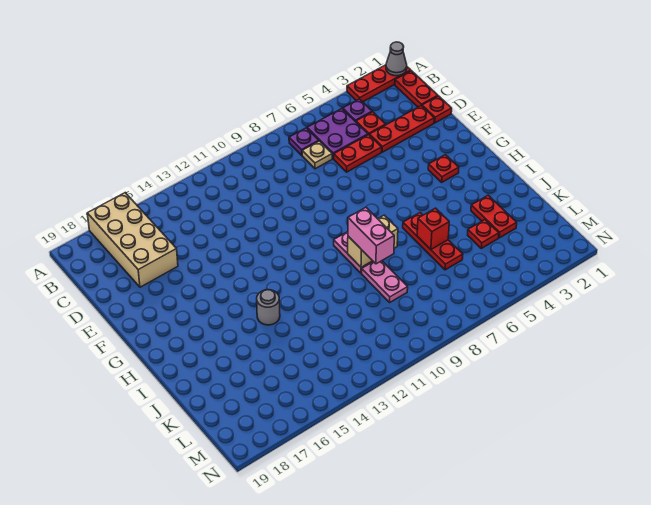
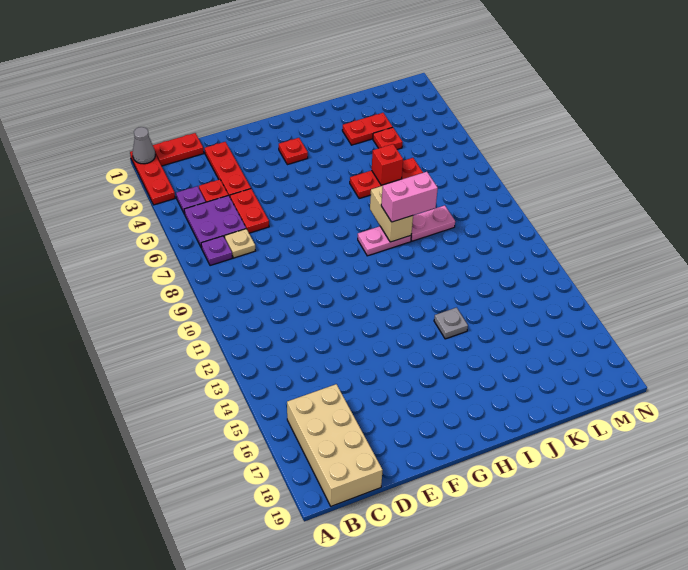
tan 2x4 brick [87,193,178,287] -> tan 2x4 brick turned to [287,384,383,506]
red 1x1 plate [422,96,452,123] -> none
grey 1x1 round brick [257,290,280,325] -> grey 1x1 plate [434,307,468,339]

